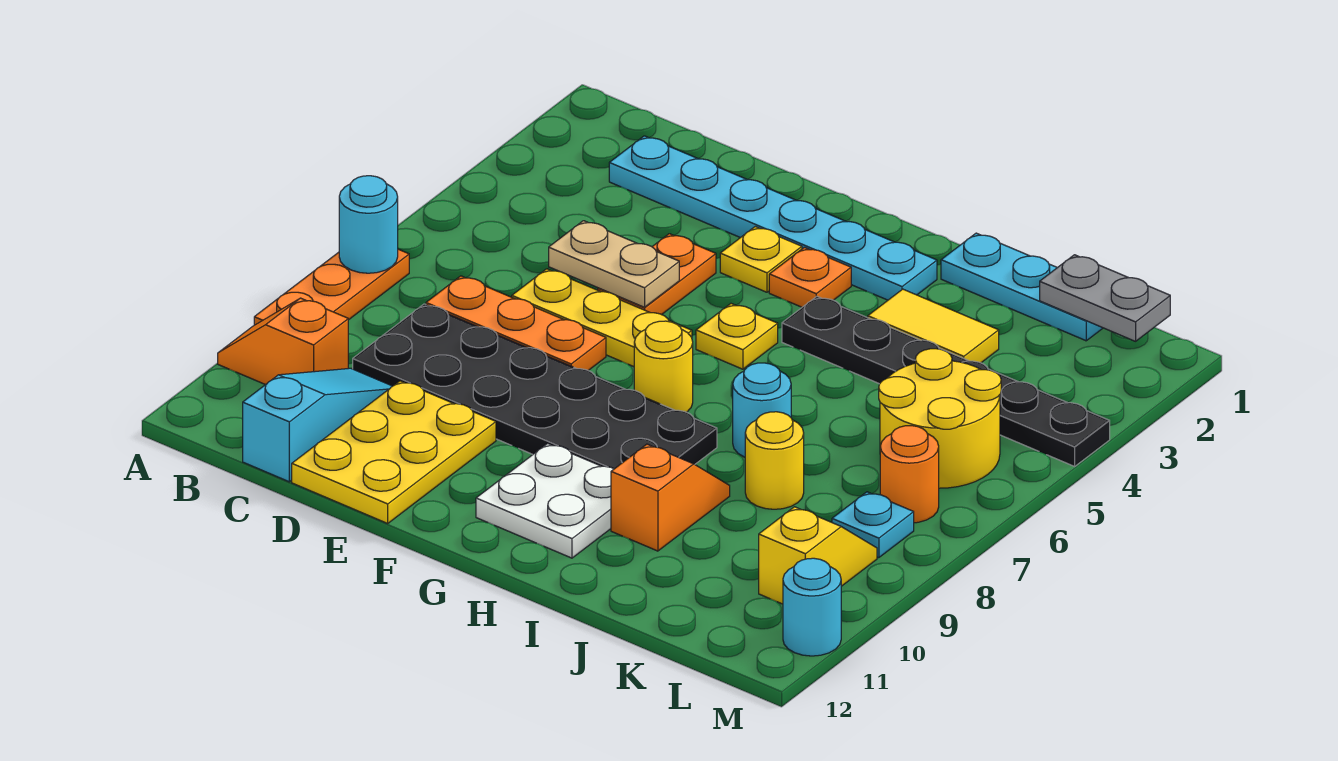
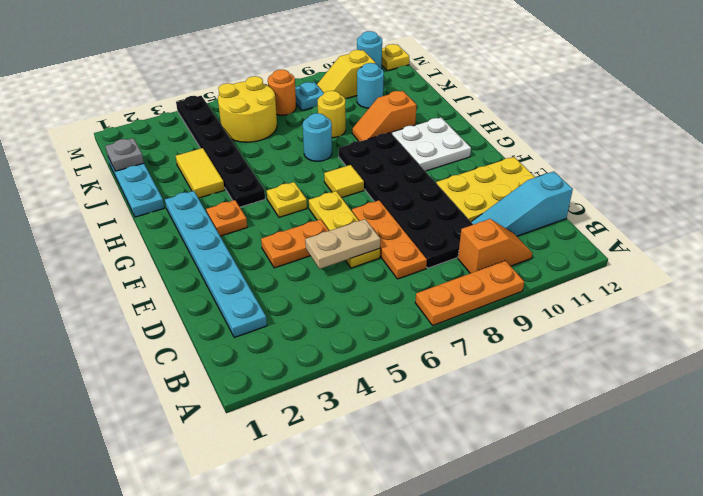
cyan 1x1 round brick [339,176,398,273] -> cyan 1x1 round brick moved to [357,63,384,108]
orange 1x2 slope [218,298,348,385] -> orange 1x2 slope turned to [458,219,532,273]
tan 1x2 plate [549,221,679,307] -> tan 1x2 plate turned to [305,219,380,269]
yellow 1x1 plate [720,227,802,292] -> yellow 1x1 plate moved to [382,44,409,71]
yellow 1x1 round brick [634,321,693,412] -> yellow 1x1 tile [324,165,364,198]
grey 1x2 plate [1040,255,1170,341] -> grey 1x1 plate [105,138,144,171]

